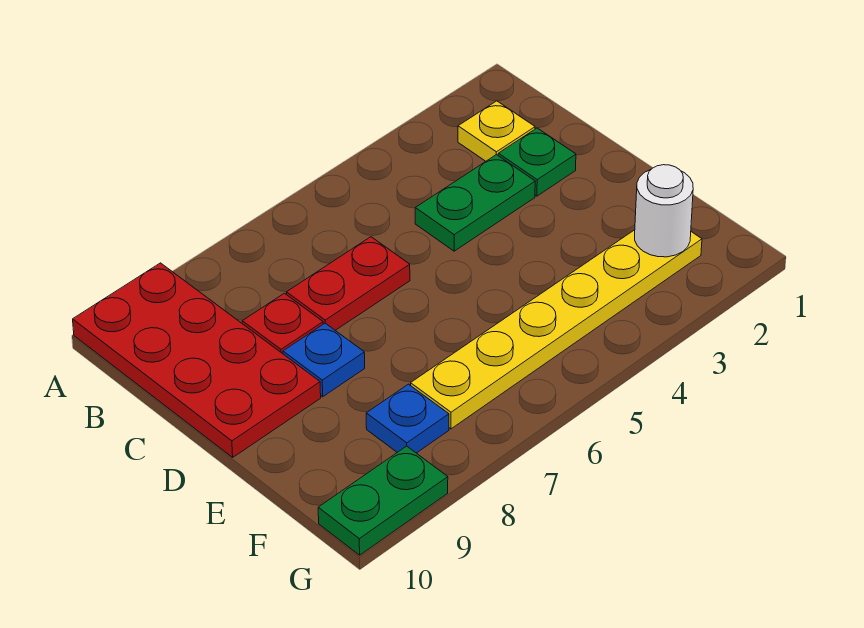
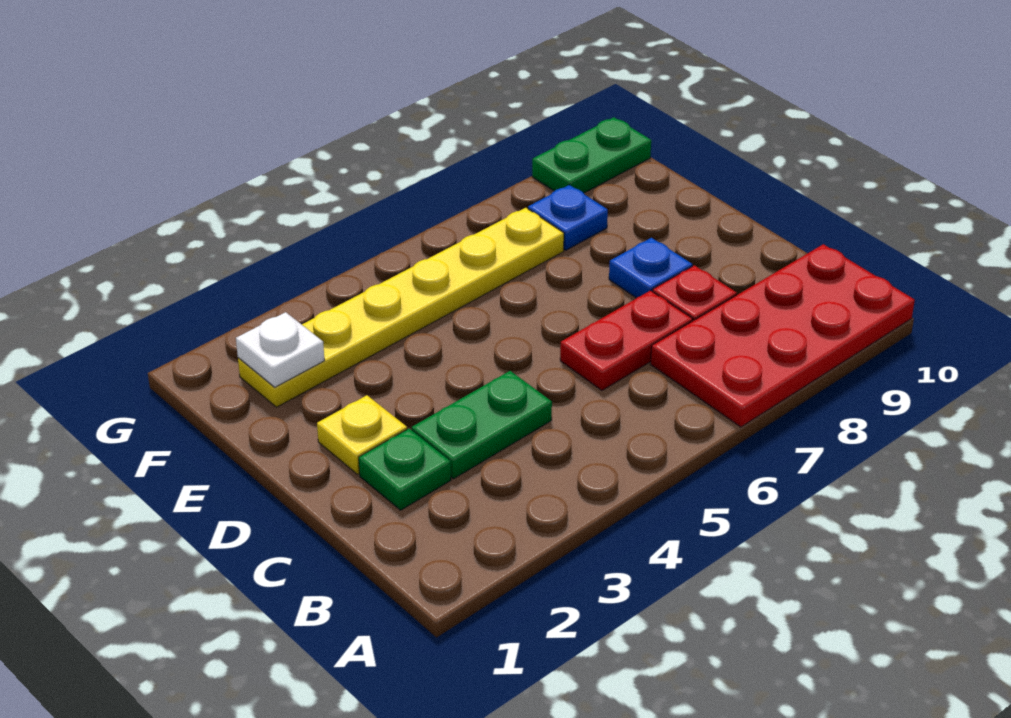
red 2x4 plate [73,263,321,457] -> red 2x4 plate turned to [651,244,915,427]
yellow 1x1 plate [458,101,535,161] -> yellow 1x1 plate moved to [317,395,407,474]
white 1x1 round brick [635,165,693,257] -> white 1x1 plate [236,312,325,387]

